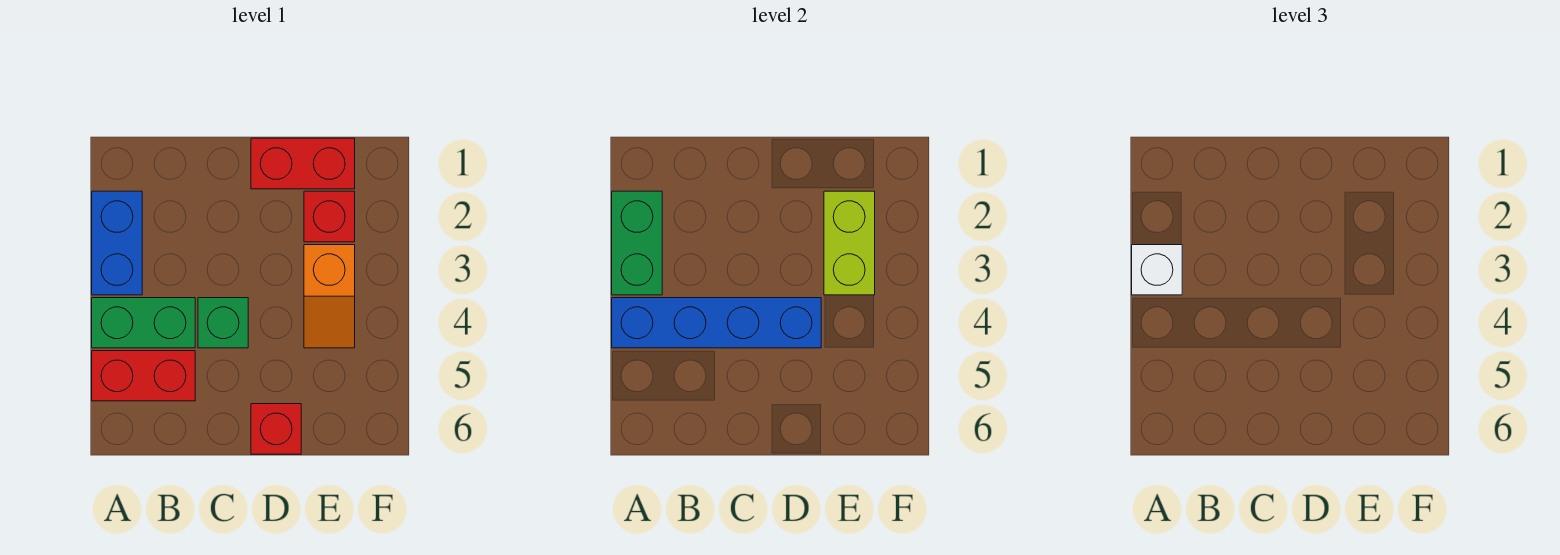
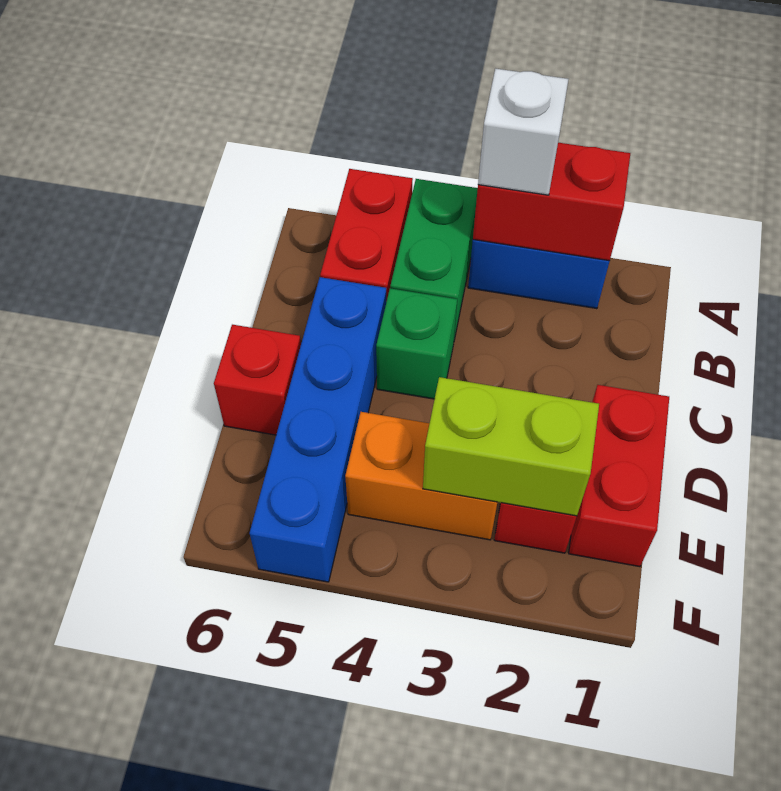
green 1x2 brick [612,191,662,295] -> red 1x2 brick [473,143,630,261]
blue 1x4 brick [612,298,821,348] -> blue 1x4 brick moved to [250,277,386,582]
orange 1x2 slope [304,245,355,348] -> orange 1x2 brick [345,412,497,540]

